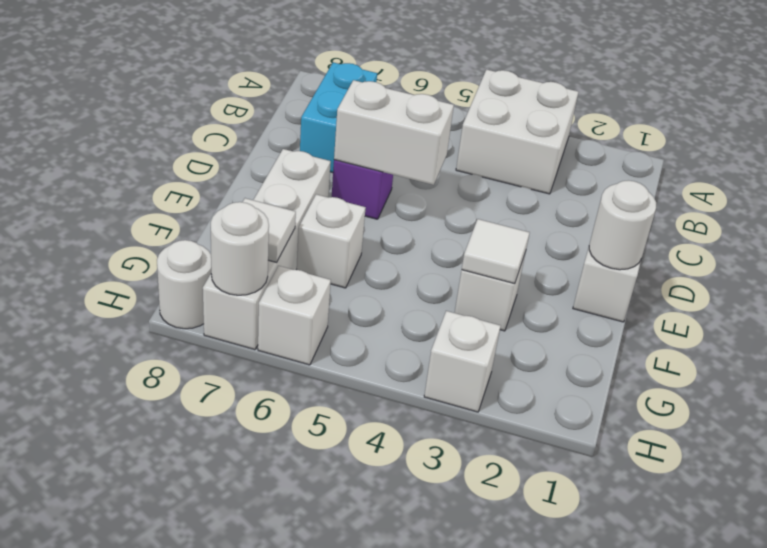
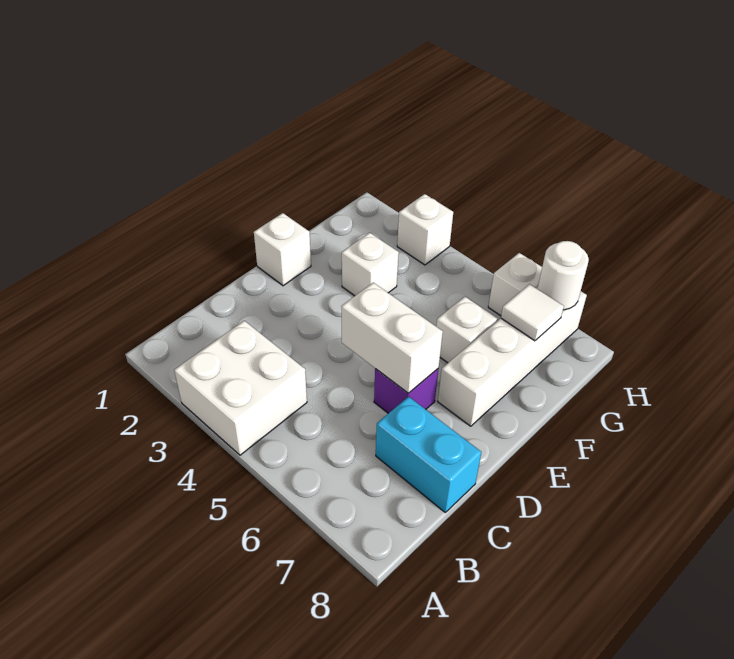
cyan 1x2 brick [300,62,377,173] -> cyan 1x2 brick turned to [376,396,481,512]
white 1x1 round brick [589,180,656,270] -> none
white 1x1 tile [462,219,530,284] -> none
white 1x1 round brick [157,240,211,329] -> none

